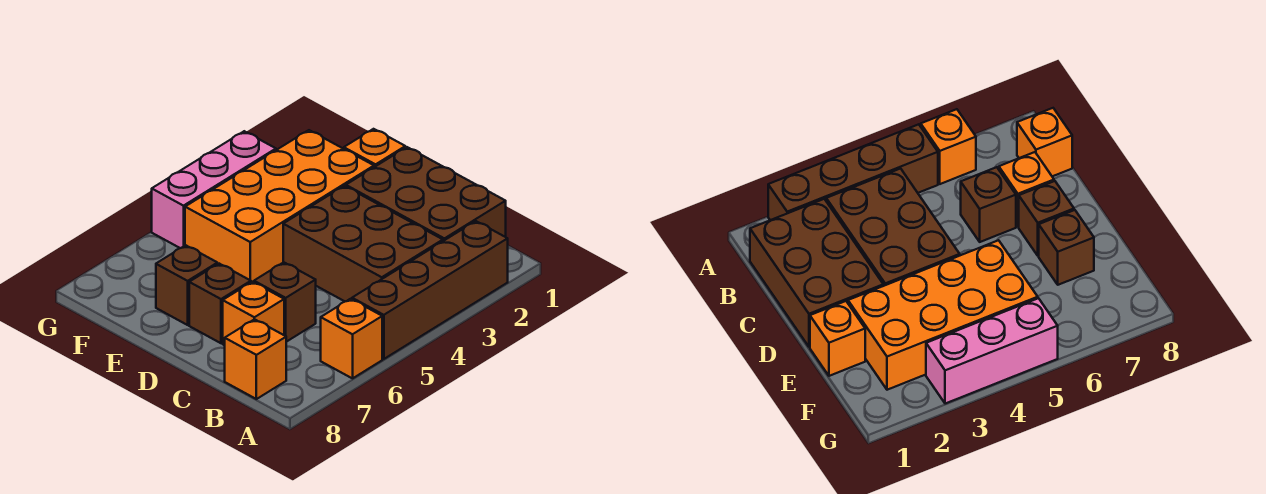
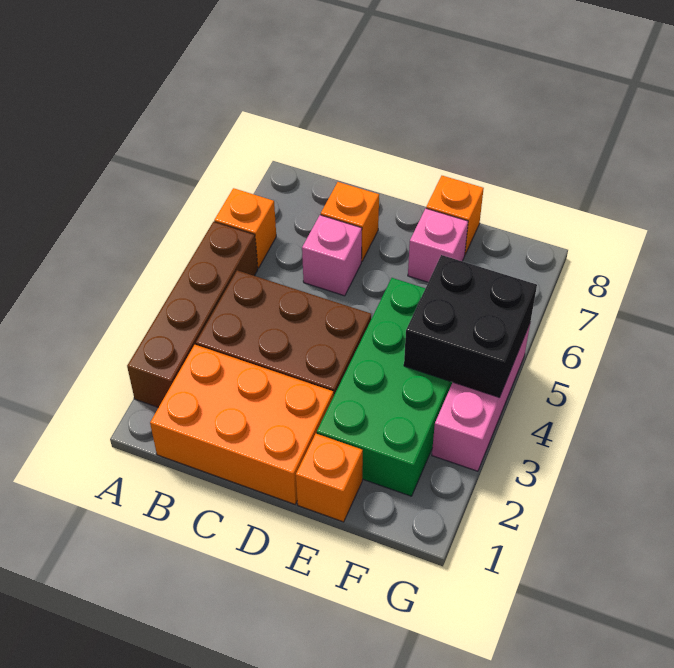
brown 2x3 brick [346,147,506,241] -> orange 2x3 brick [150,345,334,504]
orange 1x1 brick [225,319,286,399] -> orange 1x1 brick moved to [426,176,484,254]
brown 1x1 brick [254,262,316,342] -> pink 1x1 brick [302,215,362,296]
brown 1x1 brick [189,264,251,343] -> none
orange 2x4 brick [185,130,374,282] -> green 2x4 brick [317,278,452,496]
brown 1x1 brick [156,245,217,325] -> pink 1x1 brick [408,209,468,282]
none -> black 2x2 brick [404,255,537,397]

